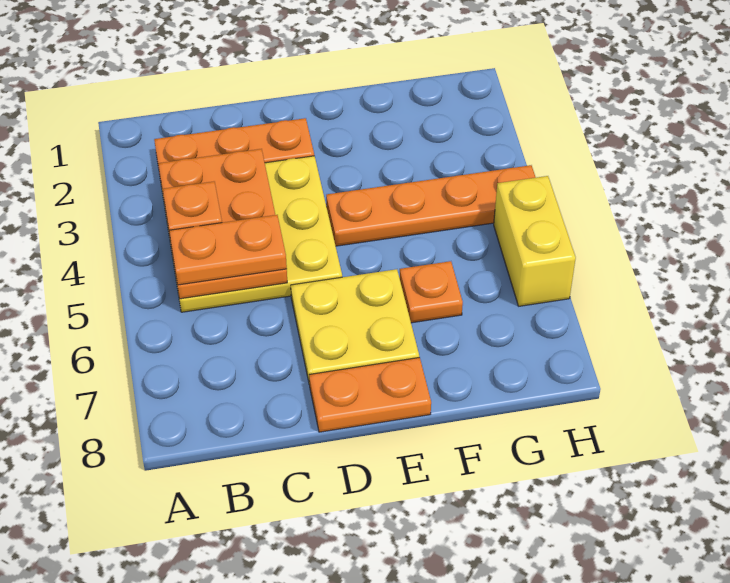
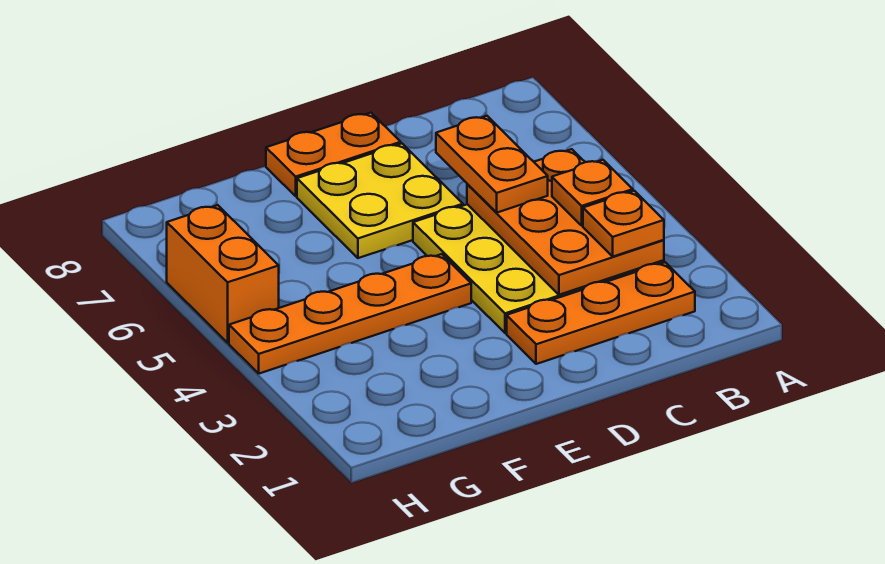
orange 1x2 plate [169,215,287,285] -> orange 1x2 plate turned to [436,116,548,213]
orange 1x1 plate [400,261,463,323] -> orange 1x1 plate moved to [583,191,664,257]
yellow 1x2 brick [494,176,576,306] -> orange 1x2 brick [167,205,279,343]

